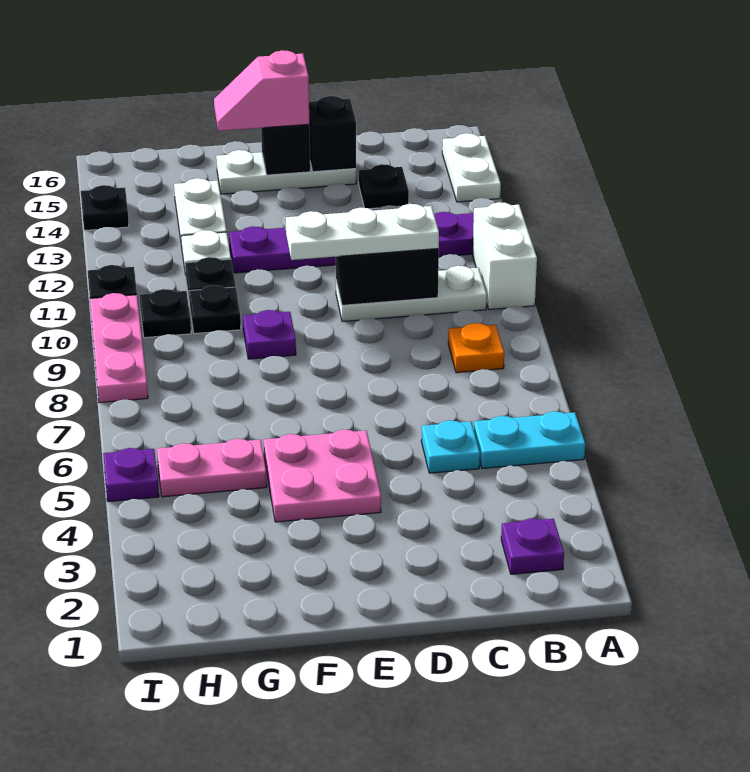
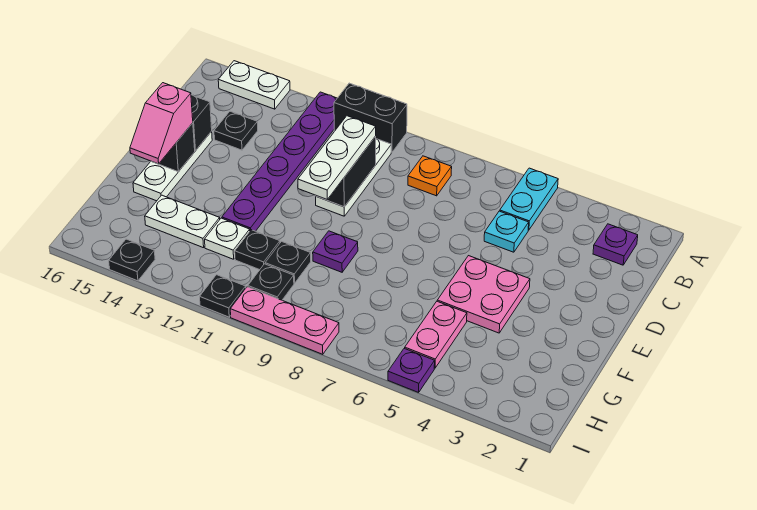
white 1x2 brick [473,202,537,310] -> black 1x2 brick [334,83,407,152]

